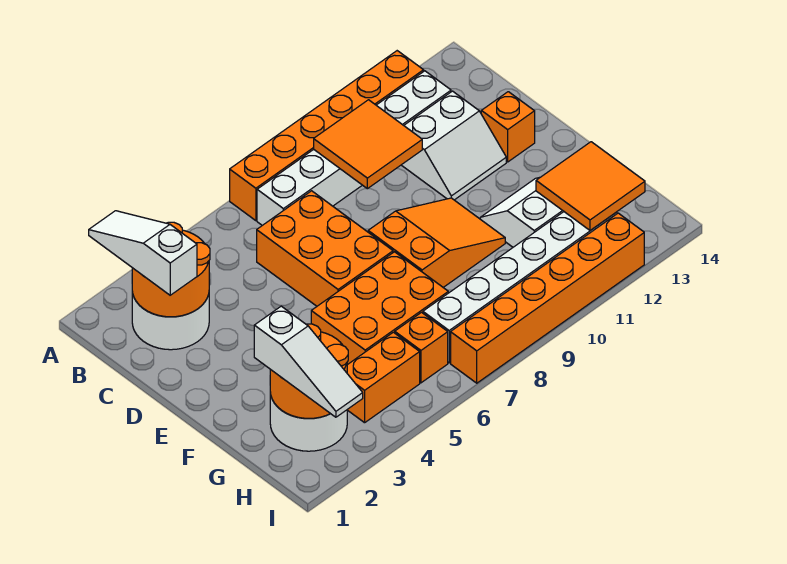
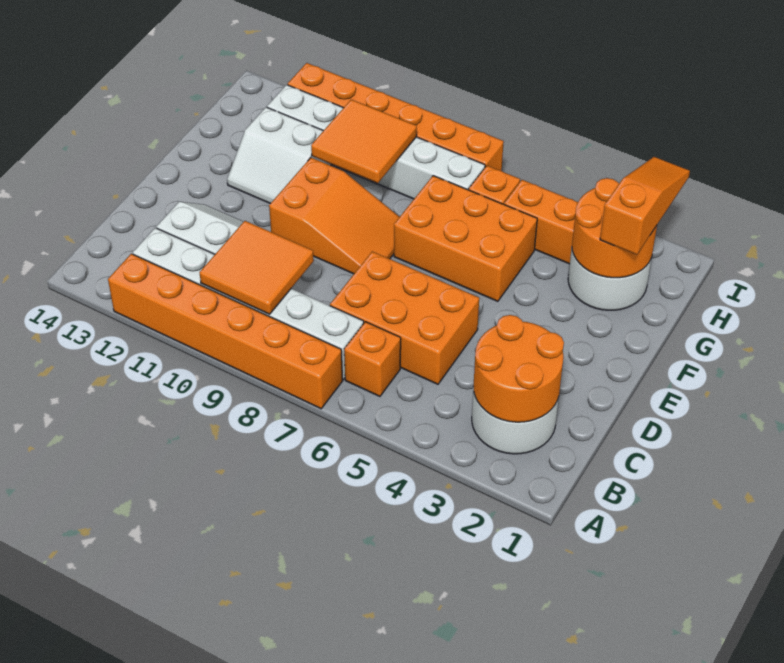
white 1x3 slope [89,211,197,295] -> none
orange 2x3 brick [257,191,393,306] -> orange 2x3 brick turned to [330,251,479,384]
orange 1x1 brick [481,92,535,162] -> orange 1x1 brick moved to [344,322,401,396]
orange 2x3 slope [368,198,505,287] -> orange 2x3 slope turned to [269,158,399,274]
white 1x3 slope [254,306,363,417] -> orange 1x3 slope [600,157,690,255]
orange 2x2 tile [536,142,645,230] -> orange 2x2 tile moved to [311,99,417,183]

